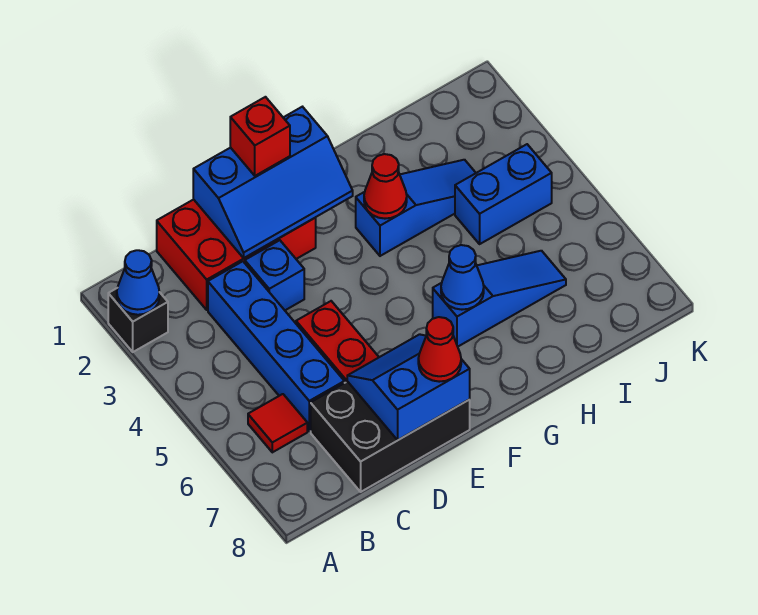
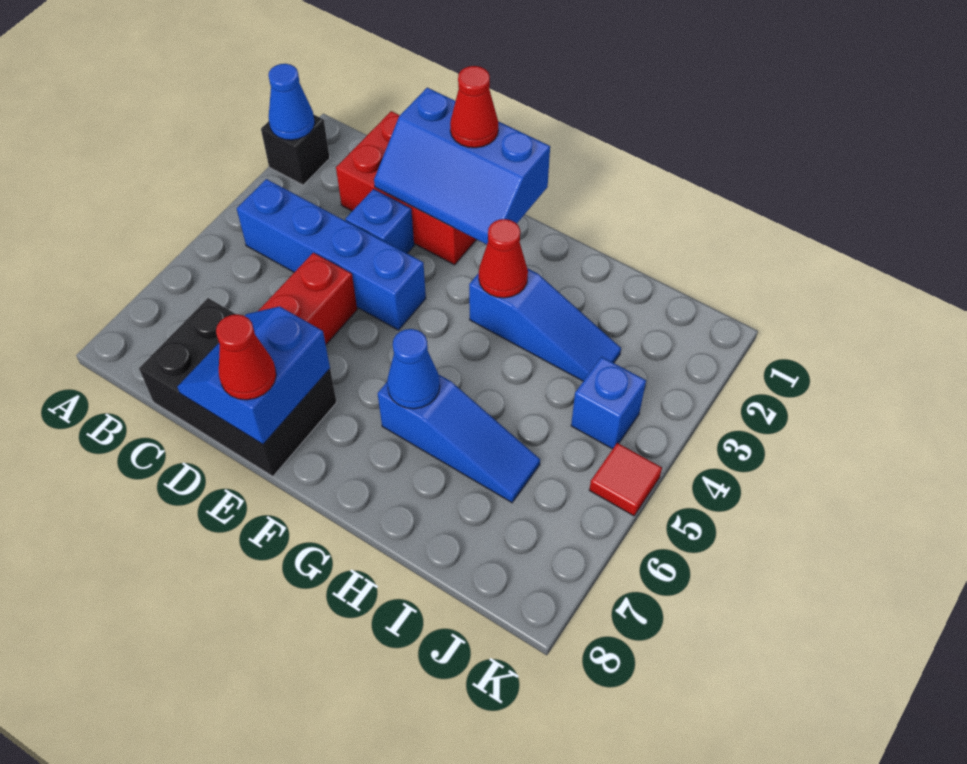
red 1x1 tile [248,394,307,452] -> red 1x1 tile moved to [589,443,662,516]
blue 1x4 brick [208,261,344,431] -> blue 1x4 brick turned to [237,179,426,330]
blue 2x2 slope [347,334,470,440] -> blue 2x2 slope turned to [177,307,330,444]
red 1x1 brick [230,97,290,176] -> red 1x1 cone [450,66,498,148]
blue 1x2 brick [455,144,552,244] -> blue 1x1 brick [571,357,646,449]

